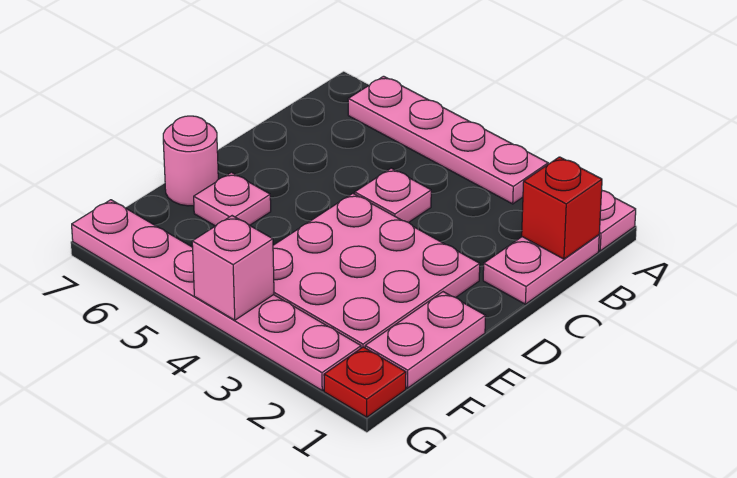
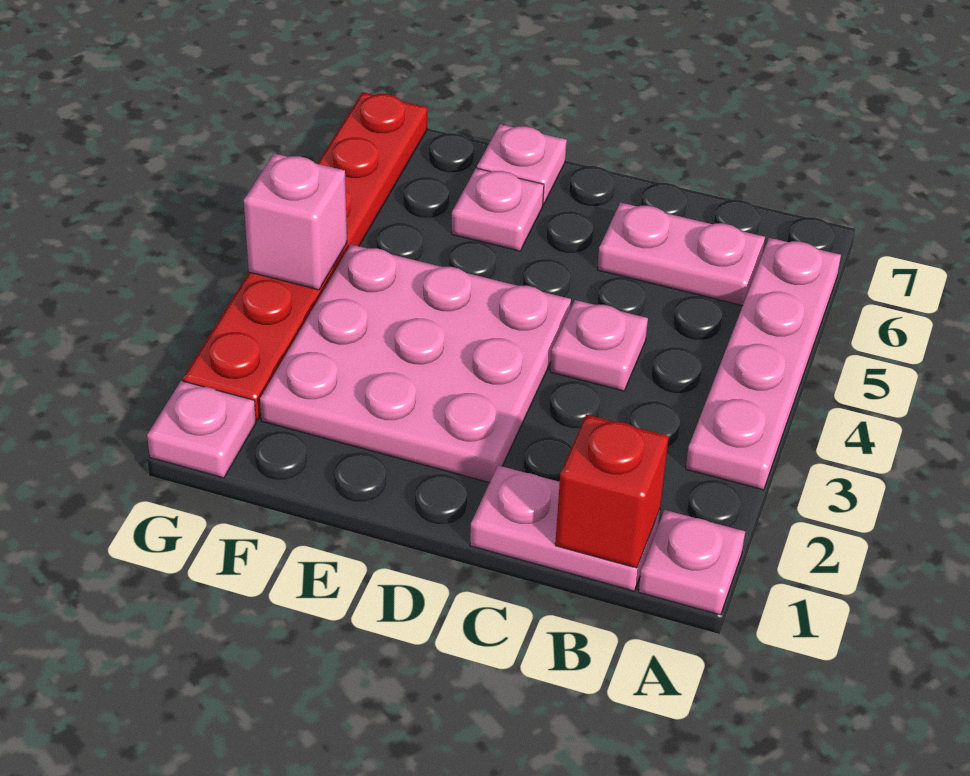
pink 1x2 plate [365,292,485,388] -> pink 1x2 plate moved to [597,202,765,306]
pink 1x1 round brick [163,116,218,206] -> pink 1x1 plate [477,124,567,204]
red 1x1 plate [324,347,406,417] -> pink 1x1 plate [147,381,256,478]
pink 1x6 plate [72,200,361,390] -> red 1x6 plate [183,92,427,420]

